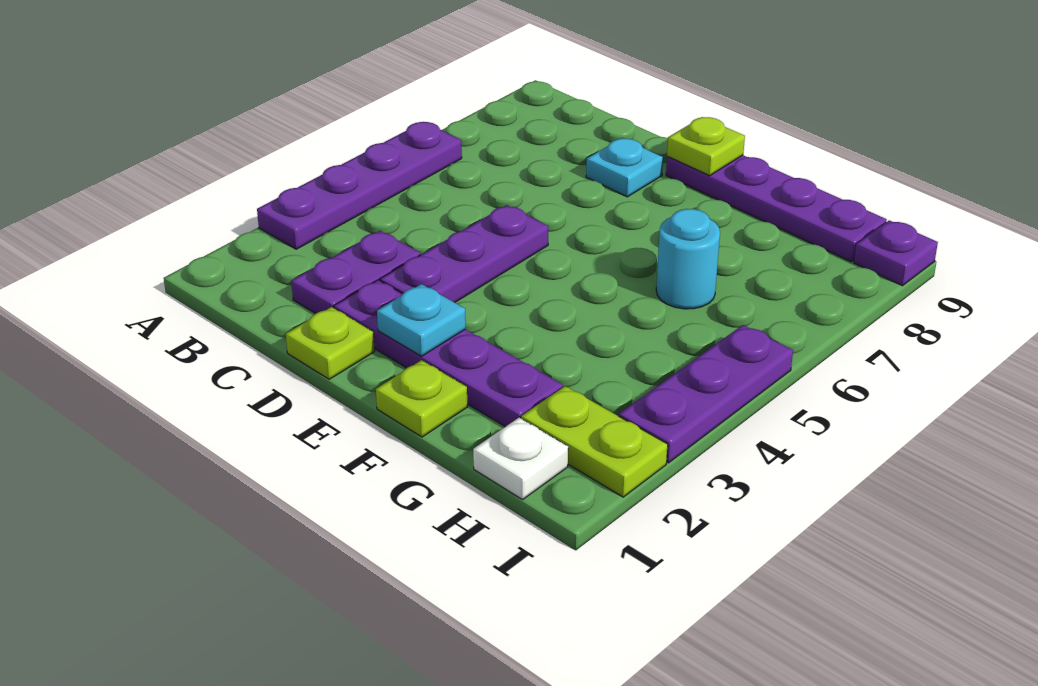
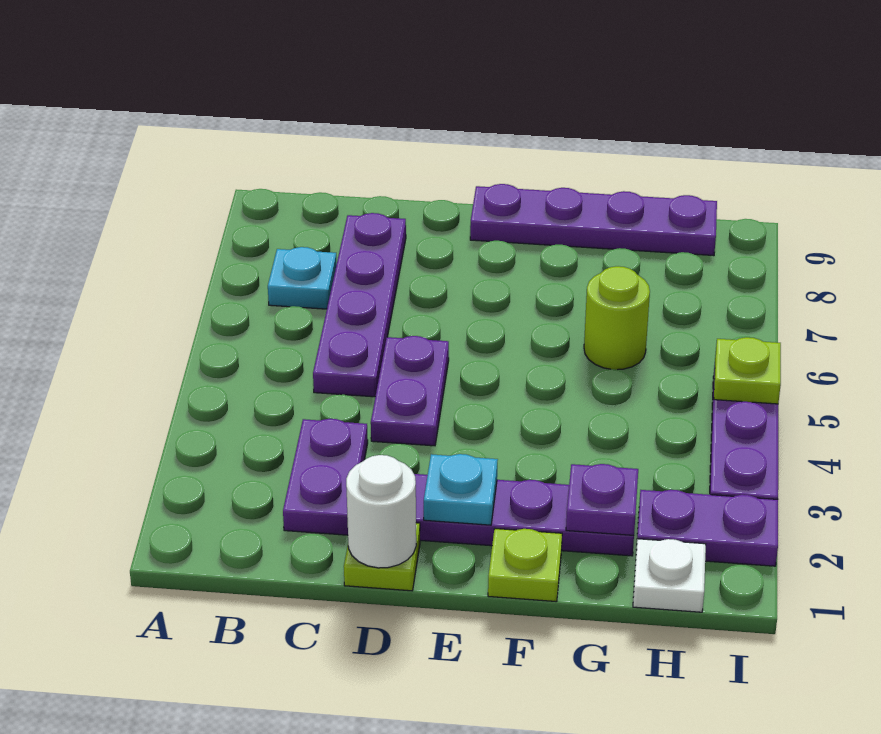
purple 1x4 plate [257,122,462,249] -> purple 1x4 plate moved to [313,213,406,397]
none -> white 1x1 round brick [346,455,416,568]
purple 1x3 plate [380,205,548,302] -> purple 1x2 plate [371,336,449,446]
cyan 1x1 plate [586,138,663,197] -> cyan 1x1 plate moved to [268,247,337,309]
lime 1x1 plate [667,117,745,176] -> lime 1x1 plate moved to [714,337,781,404]
cyan 1x1 round brick [656,209,720,309] -> lime 1x1 round brick [584,266,650,370]
lime 1x2 plate [521,386,668,497] -> purple 1x2 plate [637,490,778,566]
purple 1x1 plate [854,220,938,286] -> purple 1x1 plate moved to [566,464,638,535]

